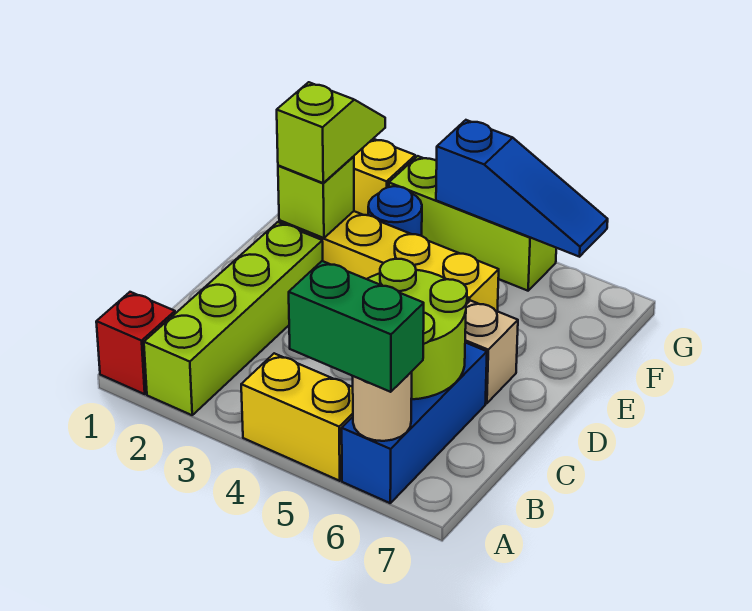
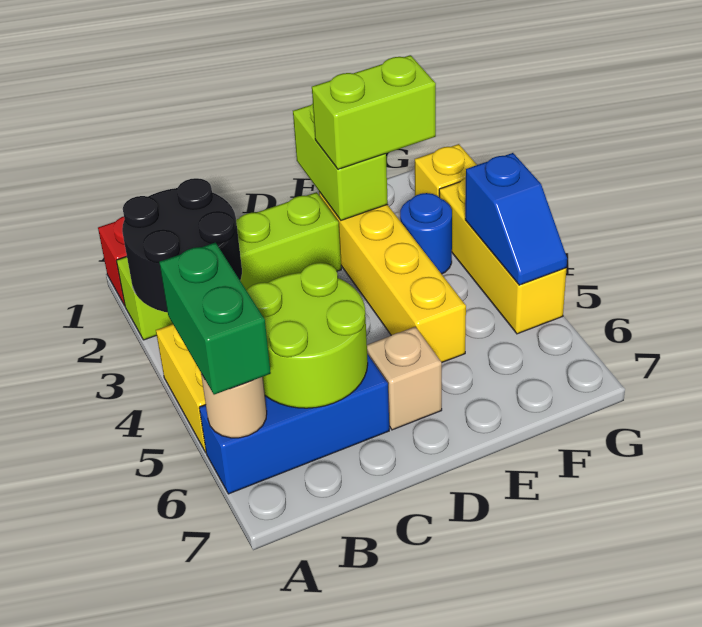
none -> black 2x2 round brick [122,178,242,312]
lime 1x1 brick [278,156,354,238] -> lime 1x2 brick [293,103,388,220]
lime 1x2 slope [277,82,385,183] -> lime 1x2 brick [312,55,436,169]
lime 1x3 brick [389,156,556,291] -> yellow 1x3 brick [439,178,567,334]
blue 1x3 slope [436,120,608,257] -> blue 1x2 slope [465,153,567,285]

